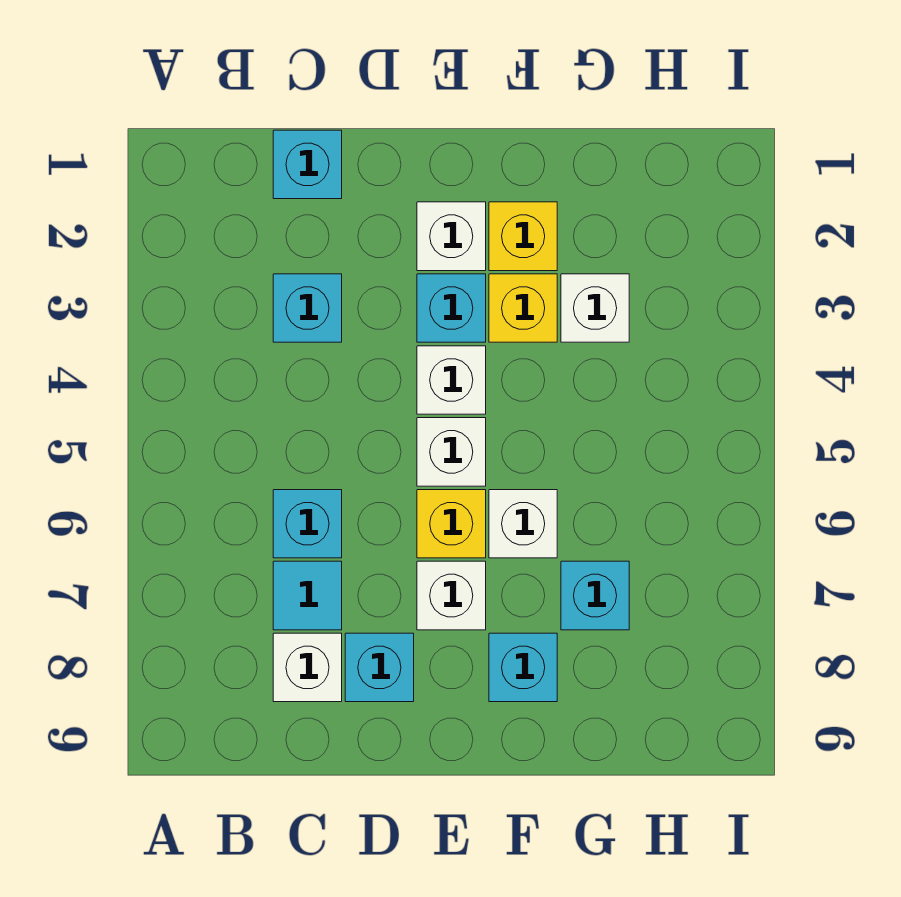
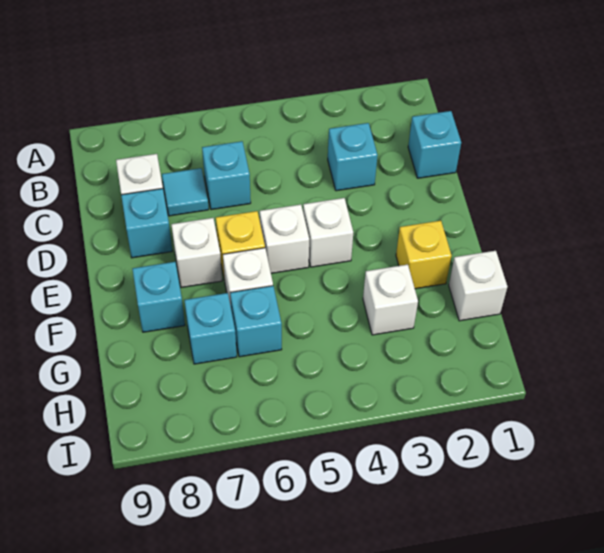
white 1x1 brick [417,202,486,271] -> white 1x1 brick moved to [449,251,507,321]
cyan 1x1 brick [417,274,486,342] -> cyan 1x1 brick moved to [230,286,282,357]
yellow 1x1 brick [489,274,557,342] -> none

